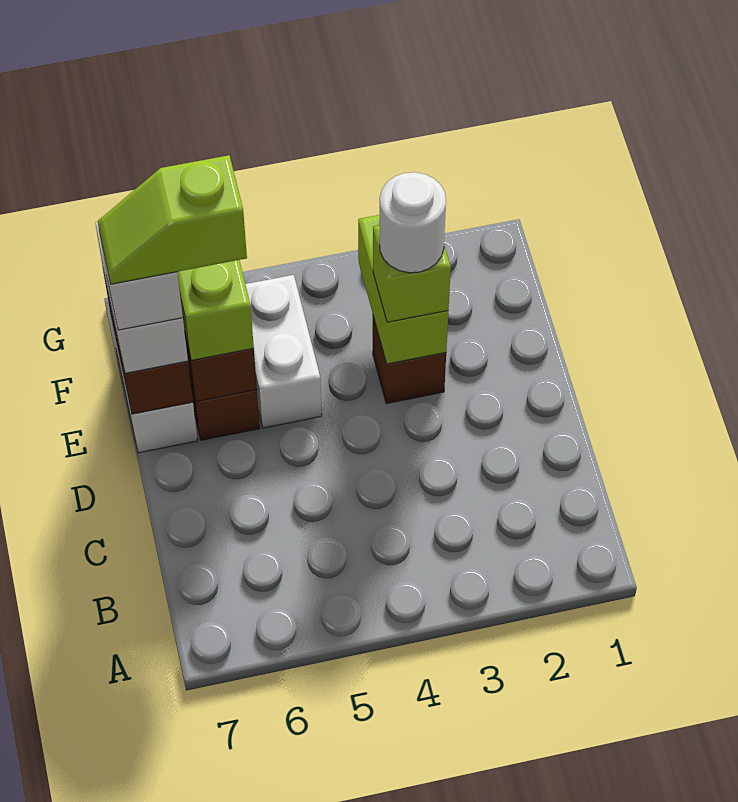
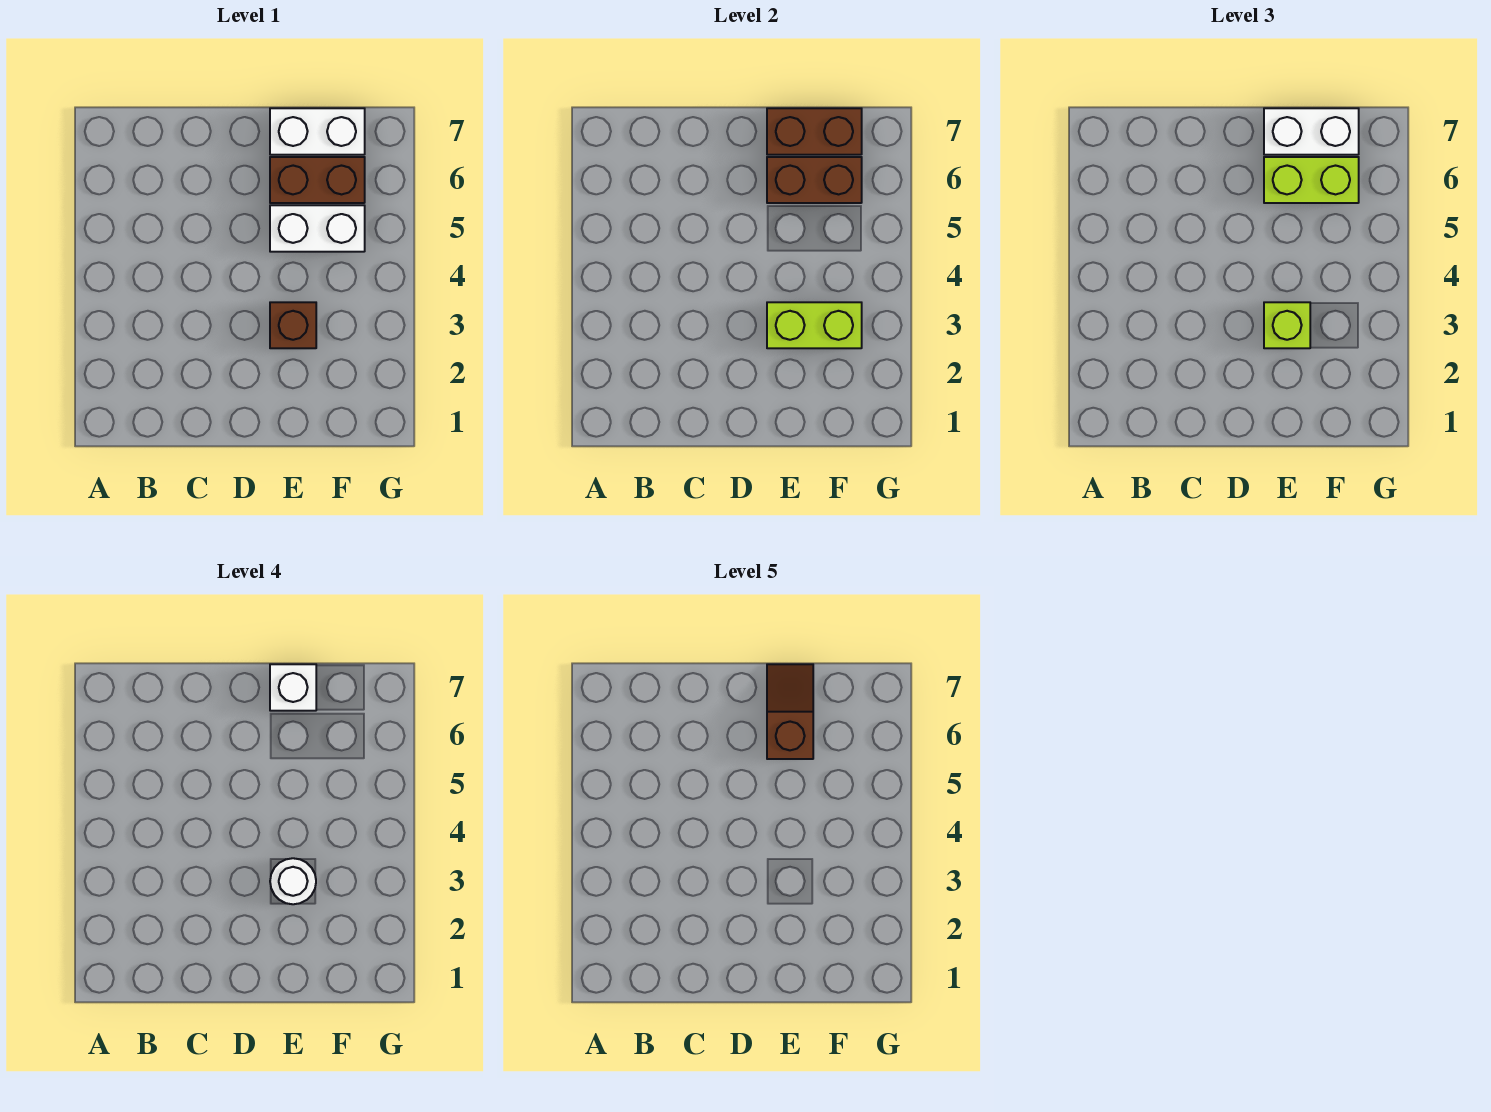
lime 1x2 slope [98,155,247,284] -> brown 1x2 slope [767,664,813,759]

